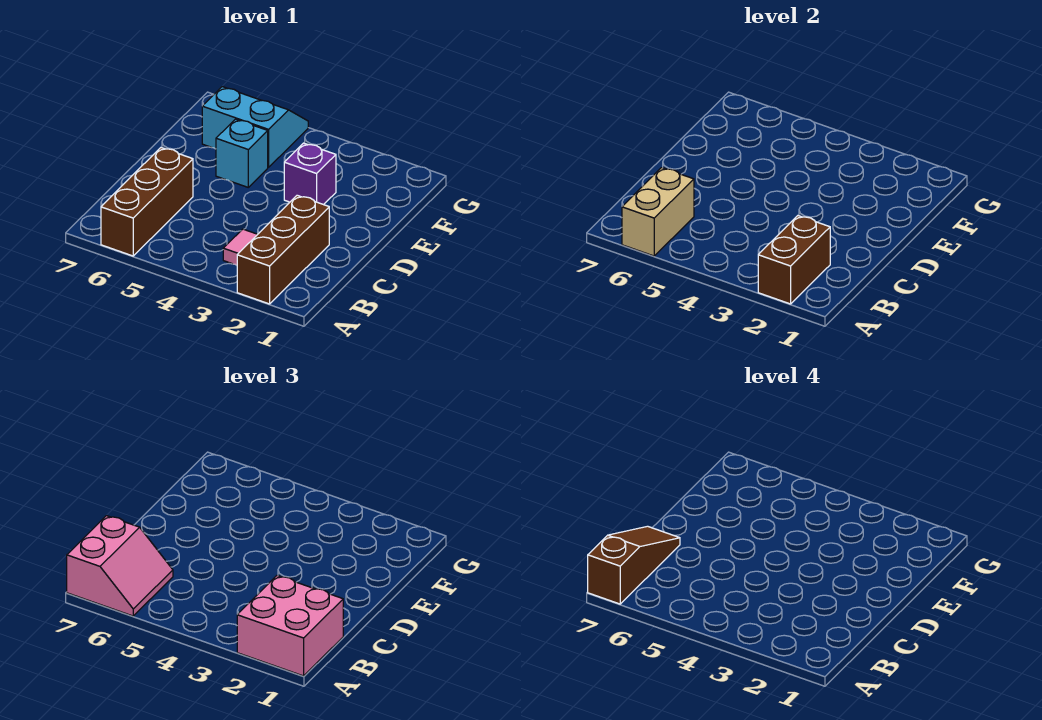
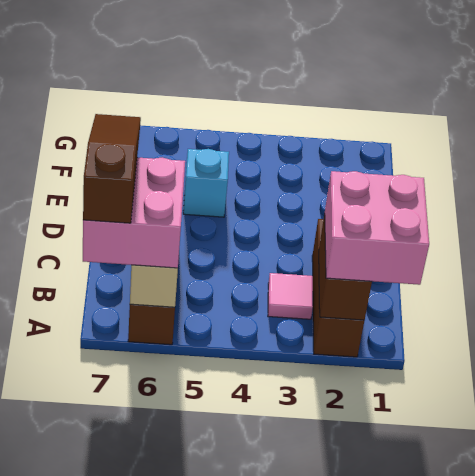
pink 2x2 slope [67,516,173,616] -> pink 2x2 brick [83,157,185,268]
purple 1x1 brick [284,143,336,205] -> none
cyan 2x2 slope [202,87,308,167] -> none

